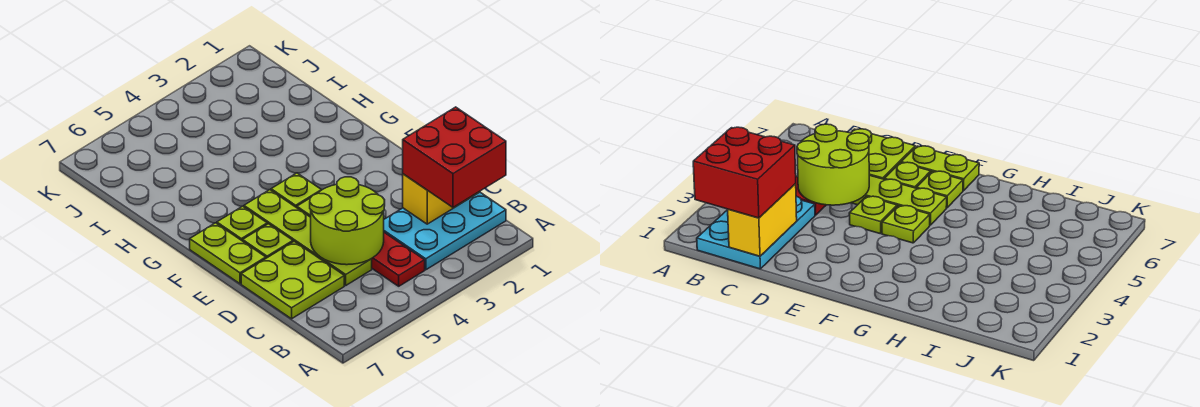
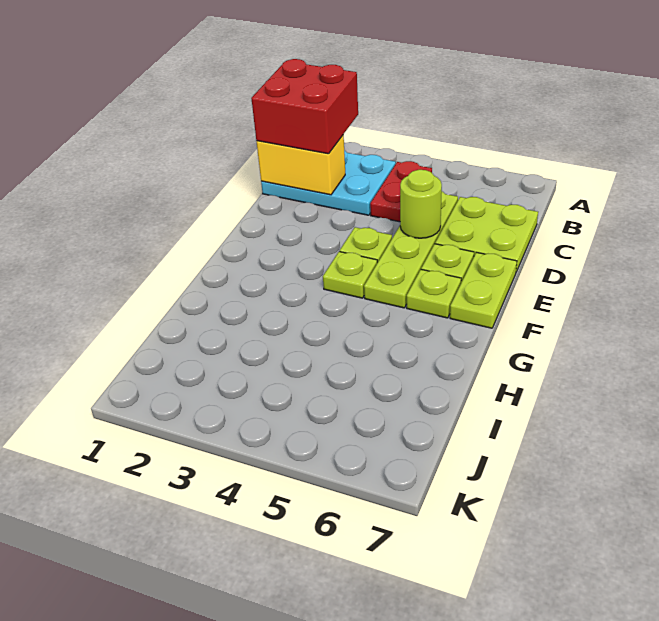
lime 2x2 round brick [310,177,385,265] -> lime 1x1 round brick [400,170,442,238]

